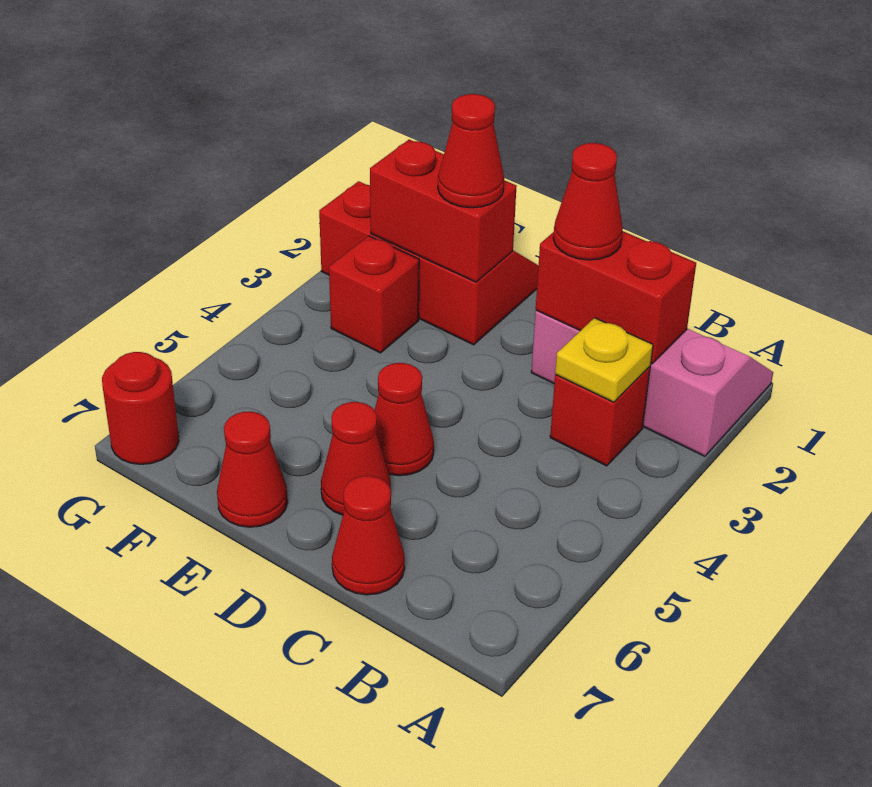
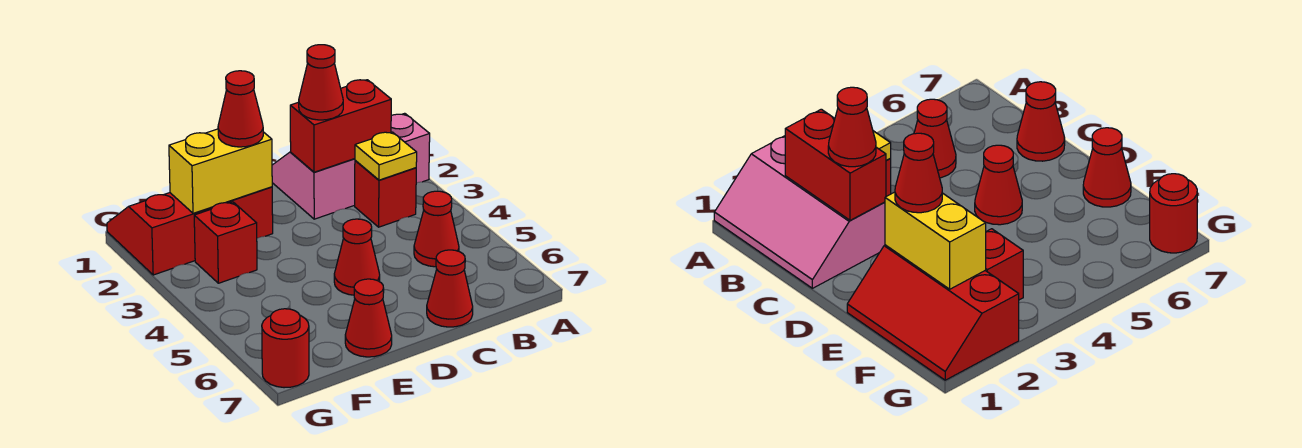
red 1x1 cone [321,402,391,515] -> red 1x1 cone moved to [414,191,459,267]
red 1x2 brick [370,140,517,282] -> yellow 1x2 brick [169,129,272,213]

